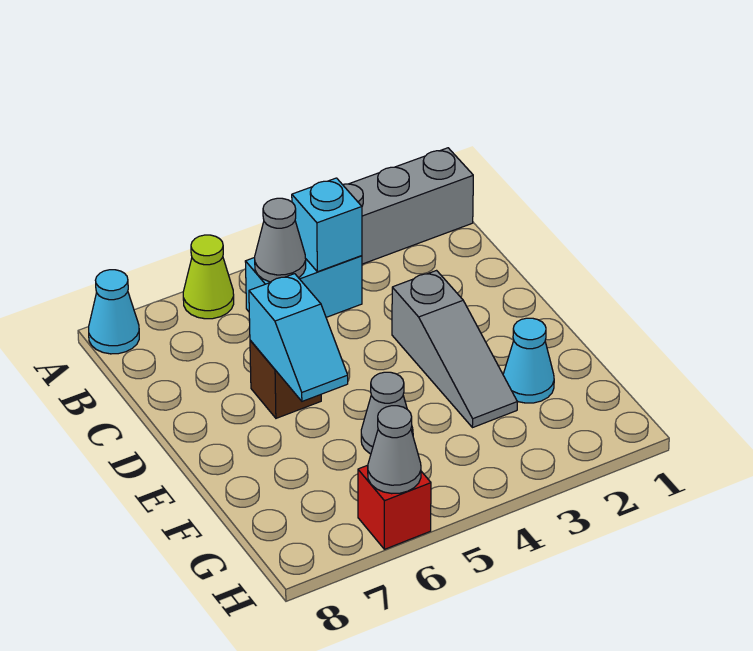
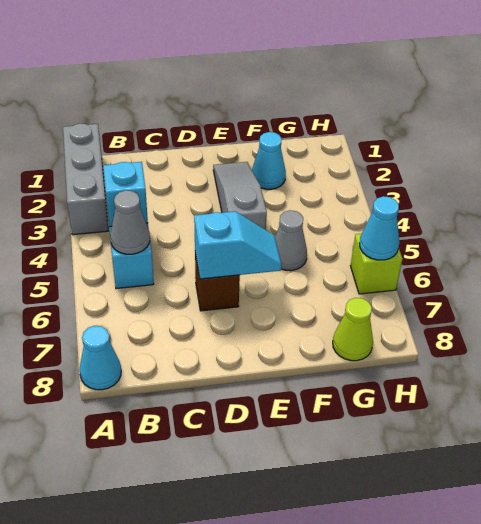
lime 1x1 cone [183,235,234,319] -> lime 1x1 cone moved to [333,298,373,361]
grey 1x3 slope [392,271,517,428] -> grey 1x3 slope turned to [213,162,267,230]
red 1x1 brick [358,465,431,549] -> lime 1x1 brick [351,234,403,294]
grey 1x1 cone [368,406,421,494] -> cyan 1x1 cone [359,196,399,260]

